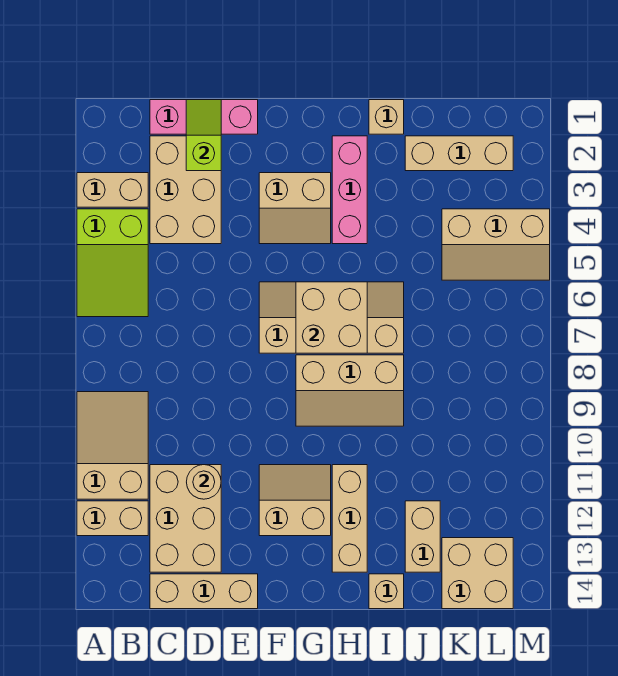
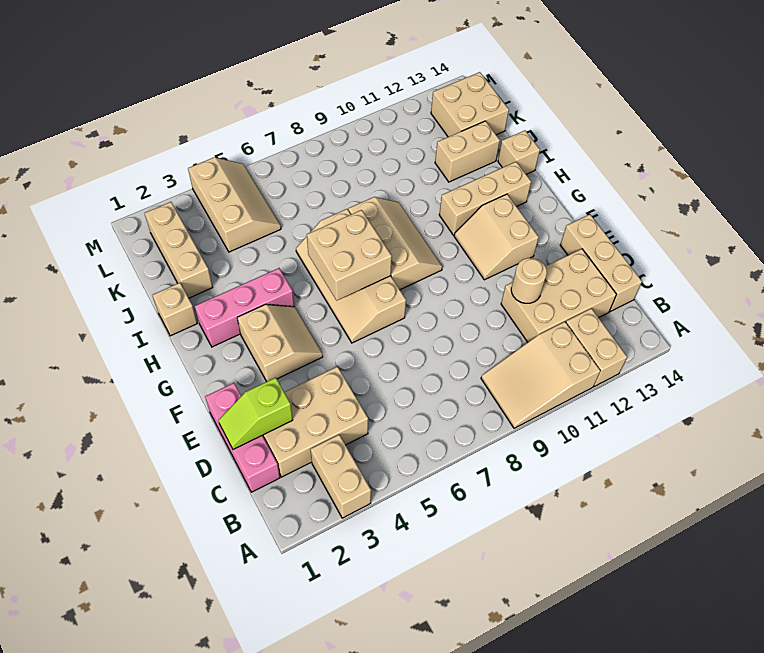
lime 2x3 slope [77,209,148,317] -> none

